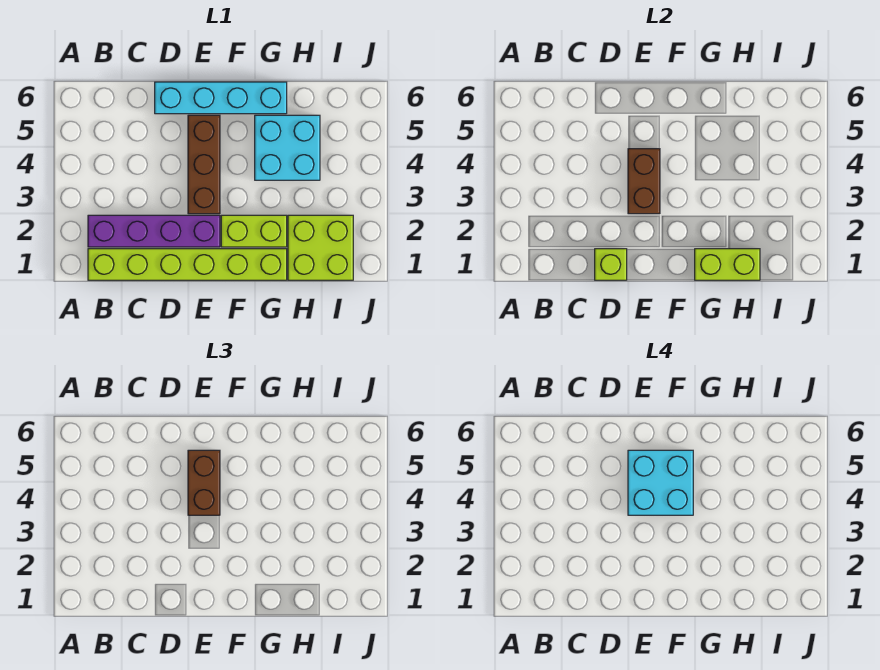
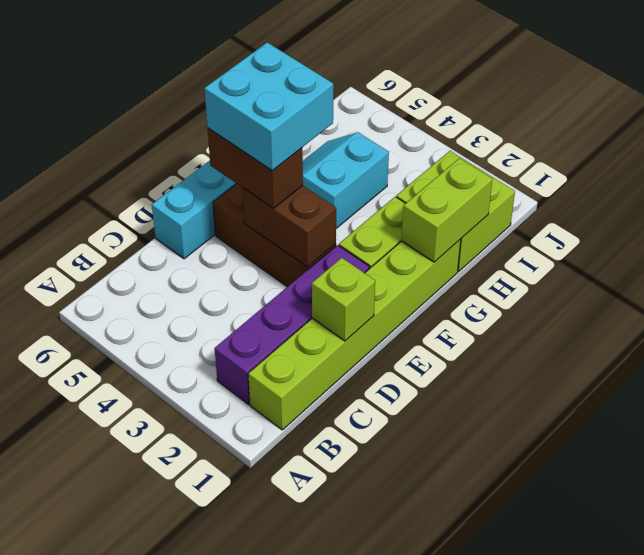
cyan 2x2 brick [255,115,320,180] -> cyan 2x2 slope [303,132,389,228]

